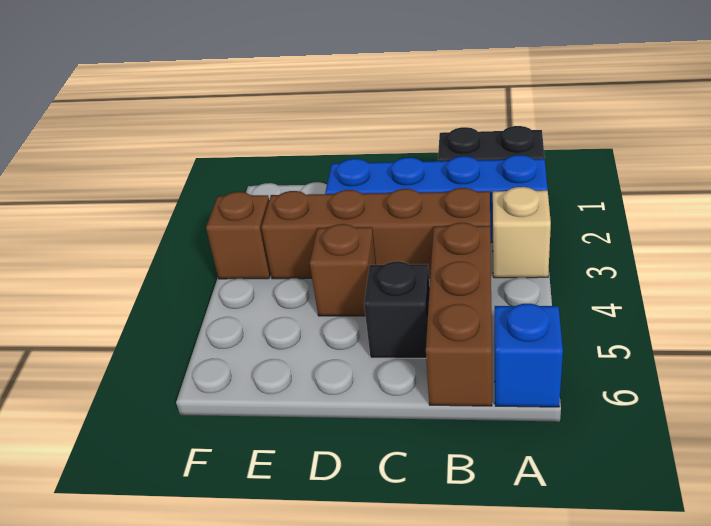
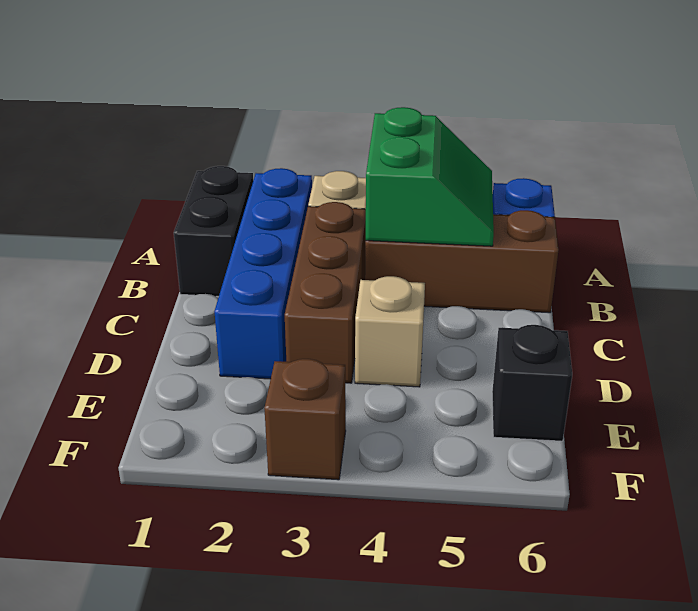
none -> green 2x2 slope [366,107,494,246]
brown 1x4 brick [261,188,490,279] -> brown 1x3 brick [285,202,366,383]
black 1x1 brick [364,261,430,358] -> black 1x1 brick moved to [492,325,572,441]
brown 1x1 brick [310,224,376,316] -> tan 1x1 brick [355,276,425,387]

